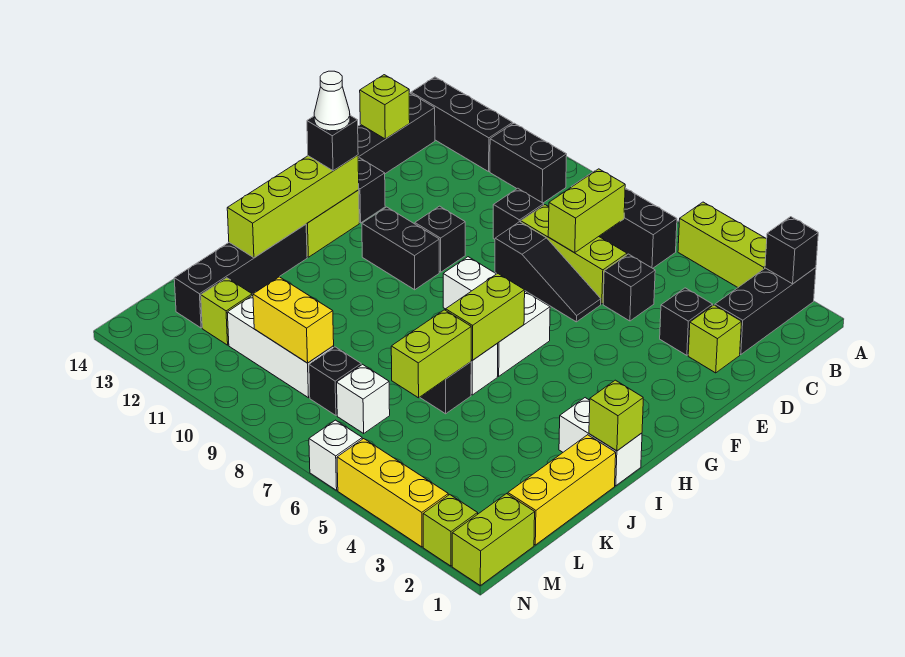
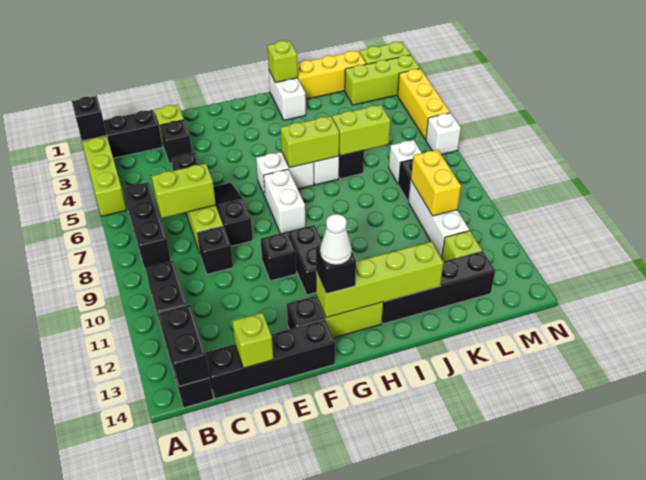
none -> black 1x2 brick [160,305,210,386]
lime 1x1 brick [423,495,478,566] -> lime 1x3 brick [345,55,420,105]

